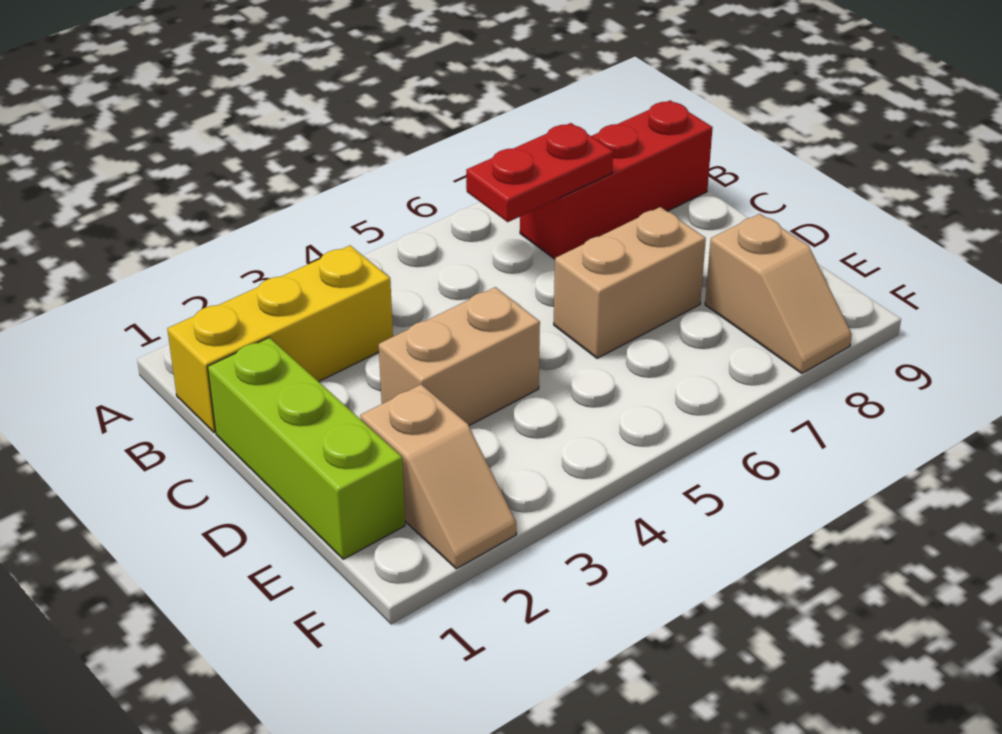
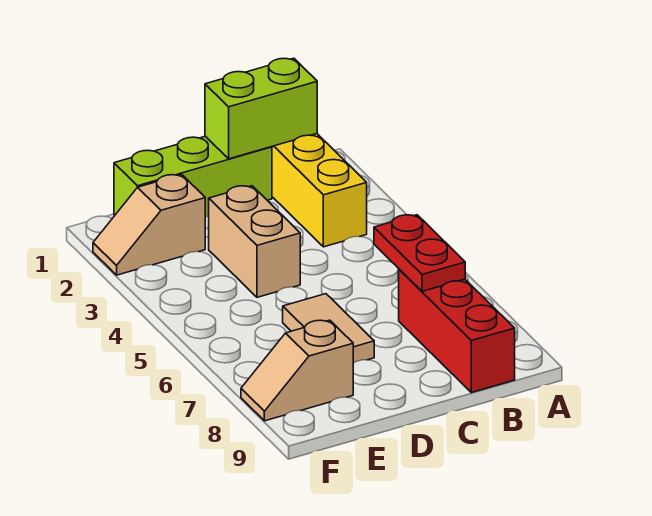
none -> lime 1x2 brick [205,58,317,159]
tan 1x2 brick [554,207,706,358] -> tan 1x2 tile [283,294,374,363]

